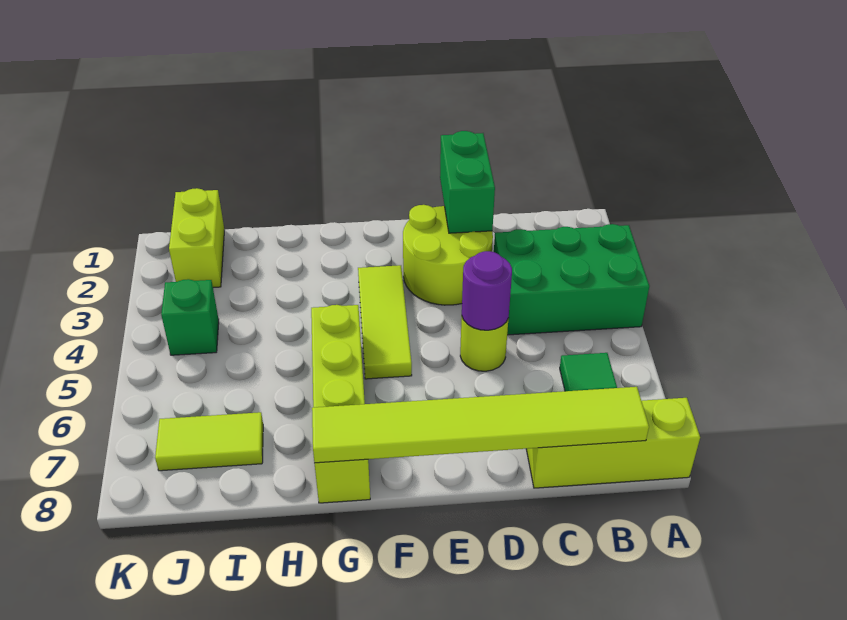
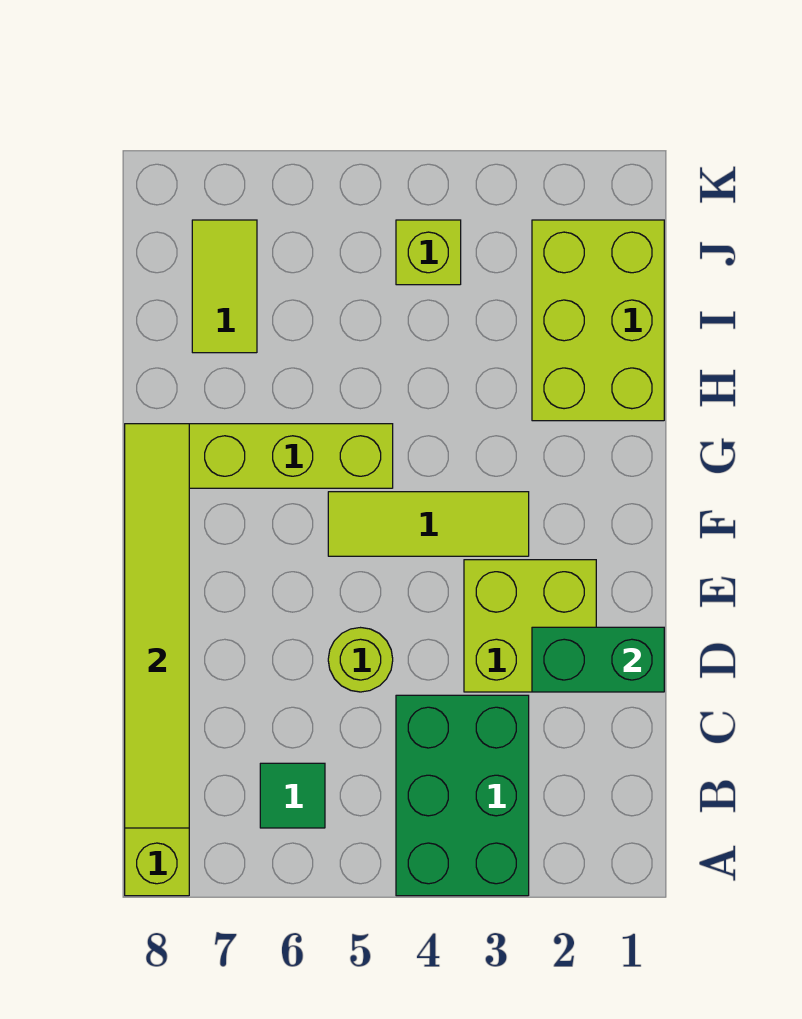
lime 2x2 round brick [403,205,493,305] -> lime 2x2 brick [464,560,596,692]
purple 1x1 round brick [462,251,512,330] -> none
lime 1x2 brick [169,188,224,288] -> lime 2x3 brick [532,220,664,421]
green 1x1 brick [161,279,219,355] -> lime 1x1 brick [396,220,461,285]

